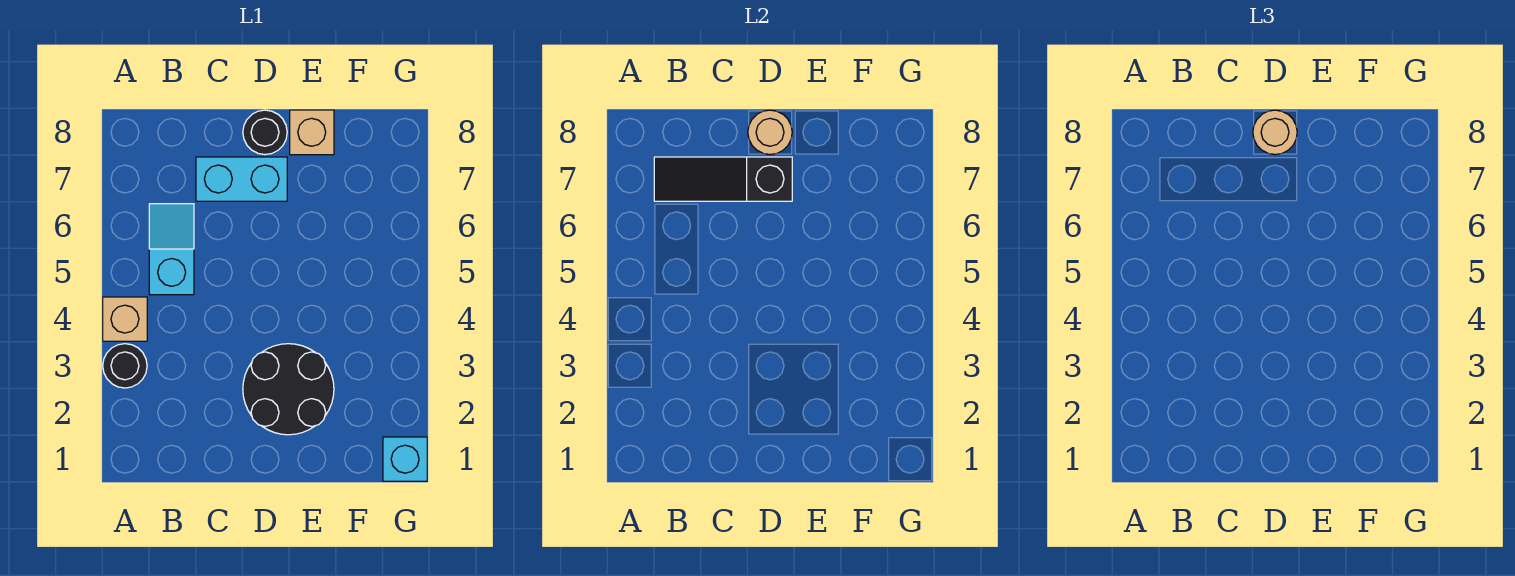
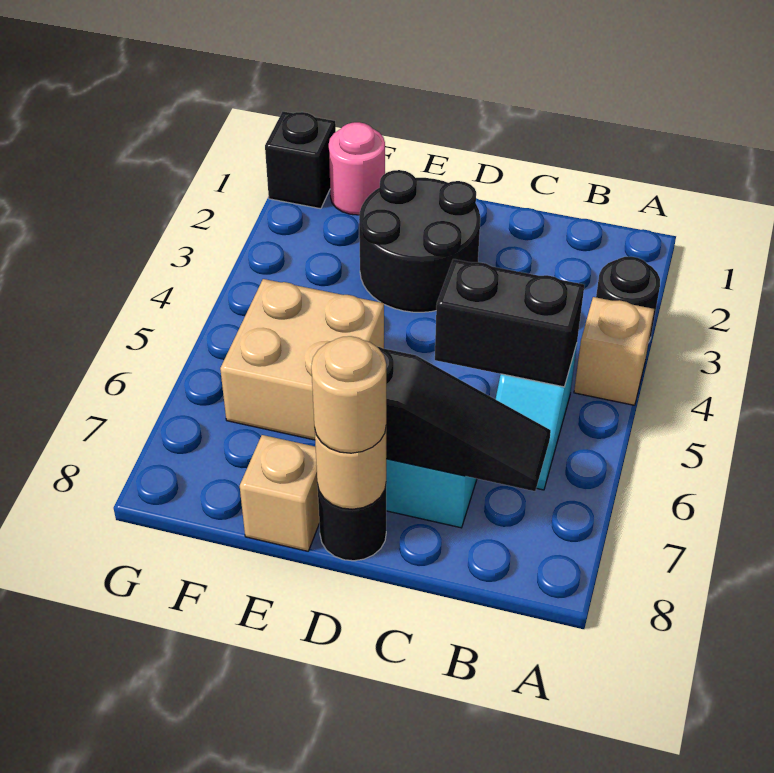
none -> black 1x2 brick [435,259,584,387]
none -> tan 2x2 brick [220,279,384,440]
none -> pink 1x1 round brick [329,122,385,215]
cyan 1x1 brick [383,437,427,481] -> black 1x1 brick [265,112,336,209]

